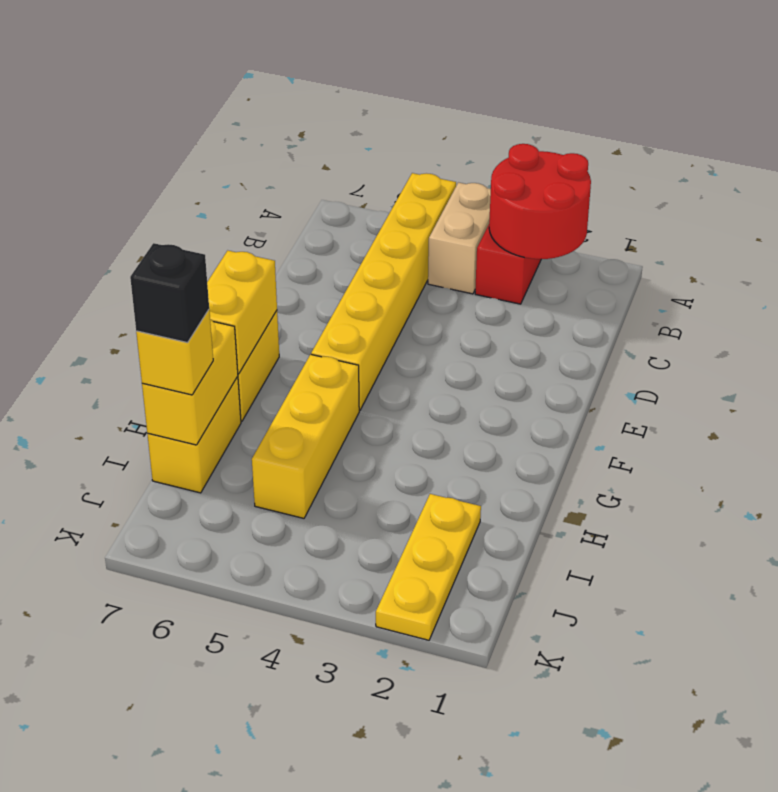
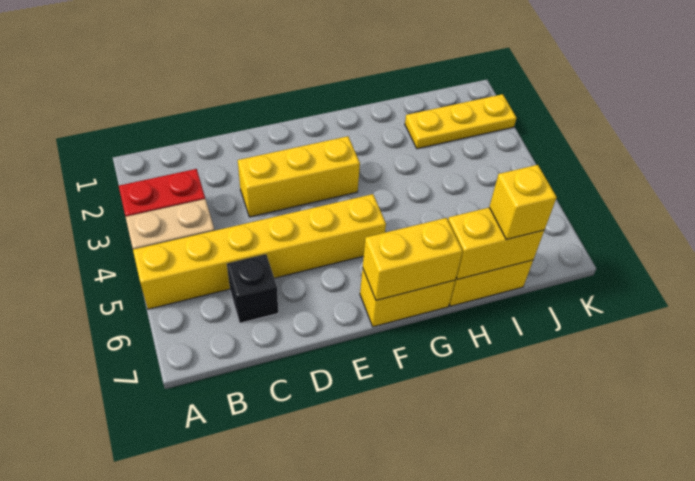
red 2x2 round brick [489,144,591,259] -> none
yellow 1x3 brick [252,354,359,518] -> yellow 1x3 brick moved to [238,136,360,217]
black 1x1 brick [130,243,209,343] -> black 1x1 brick moved to [227,254,278,323]

